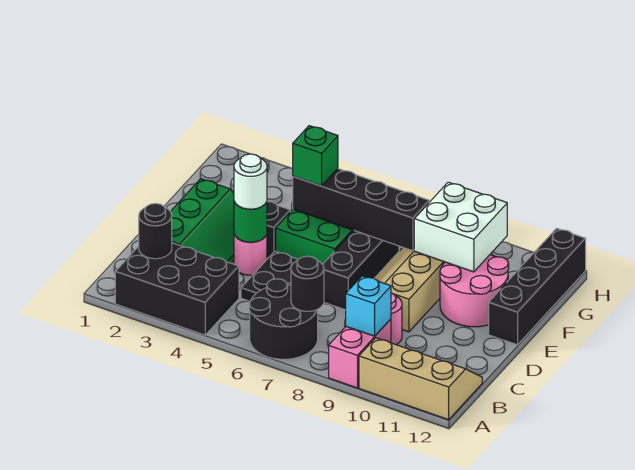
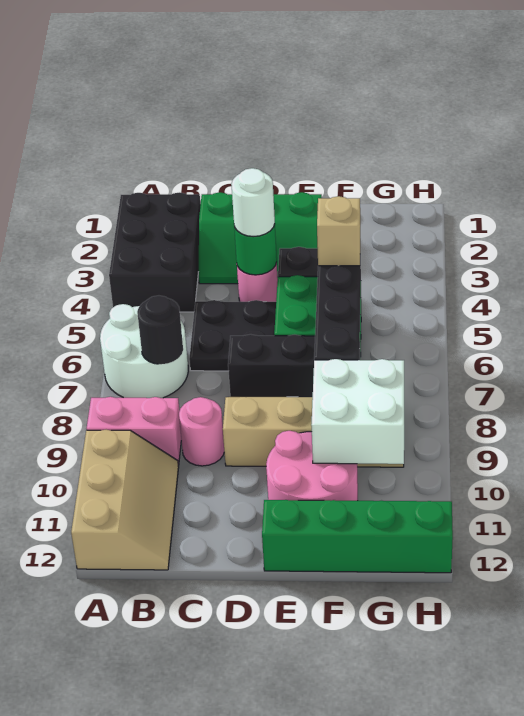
black 2x2 round brick [249,279,318,359] -> white 2x2 round brick [100,304,188,398]
black 1x1 round brick [139,203,172,259] -> none
cyan 1x1 brick [346,276,391,336] -> none
black 1x4 brick [489,228,586,345] -> green 1x4 brick [262,500,453,573]
green 1x1 brick [293,126,338,186] -> tan 1x1 brick [317,196,360,266]

